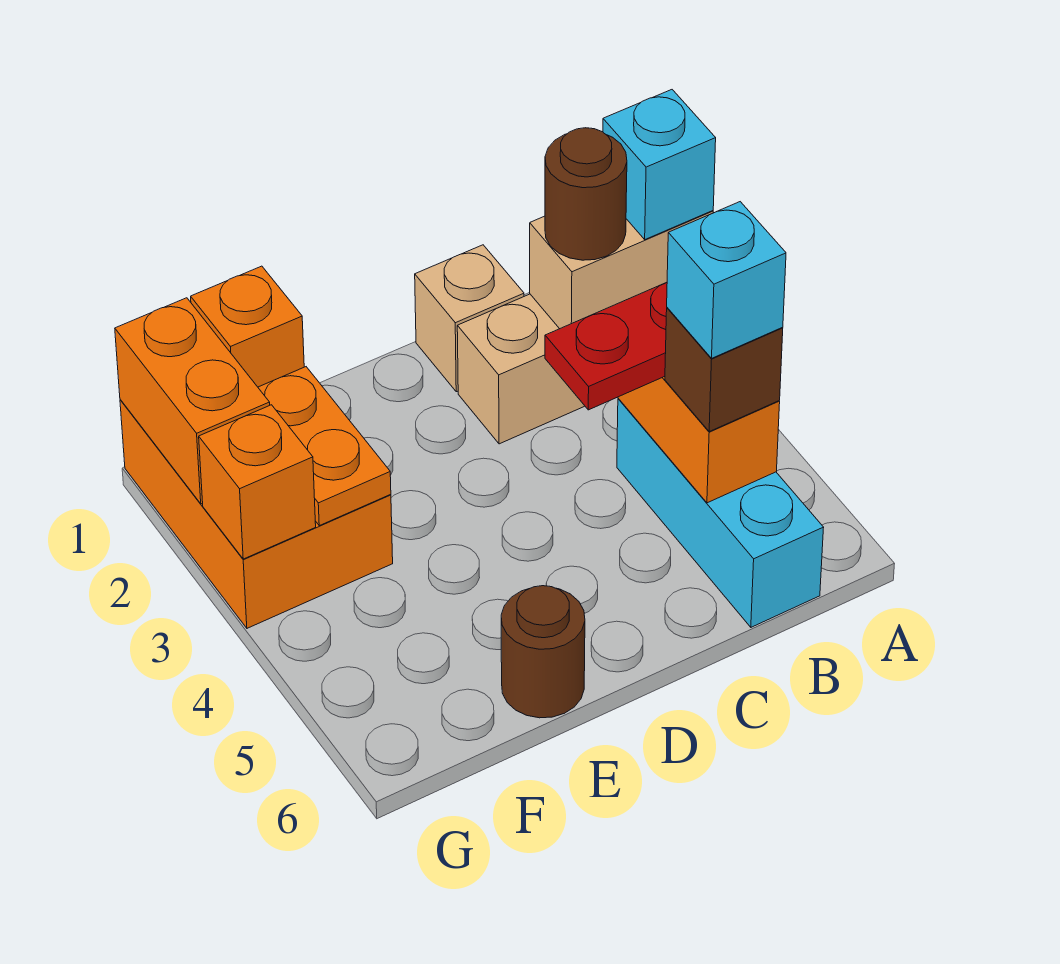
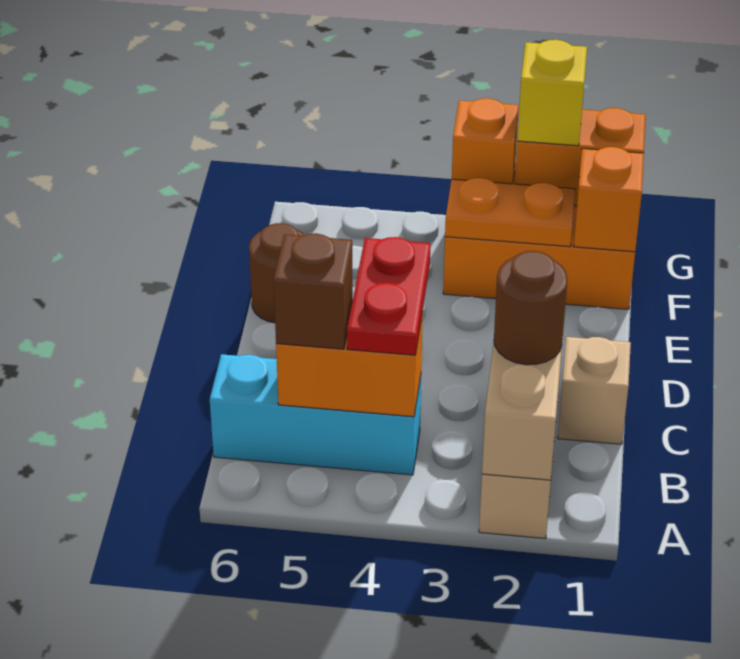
cyan 1x1 brick [603,90,716,239] -> none
cyan 1x1 brick [667,202,786,358] -> none
none -> yellow 1x1 brick [517,40,587,146]

